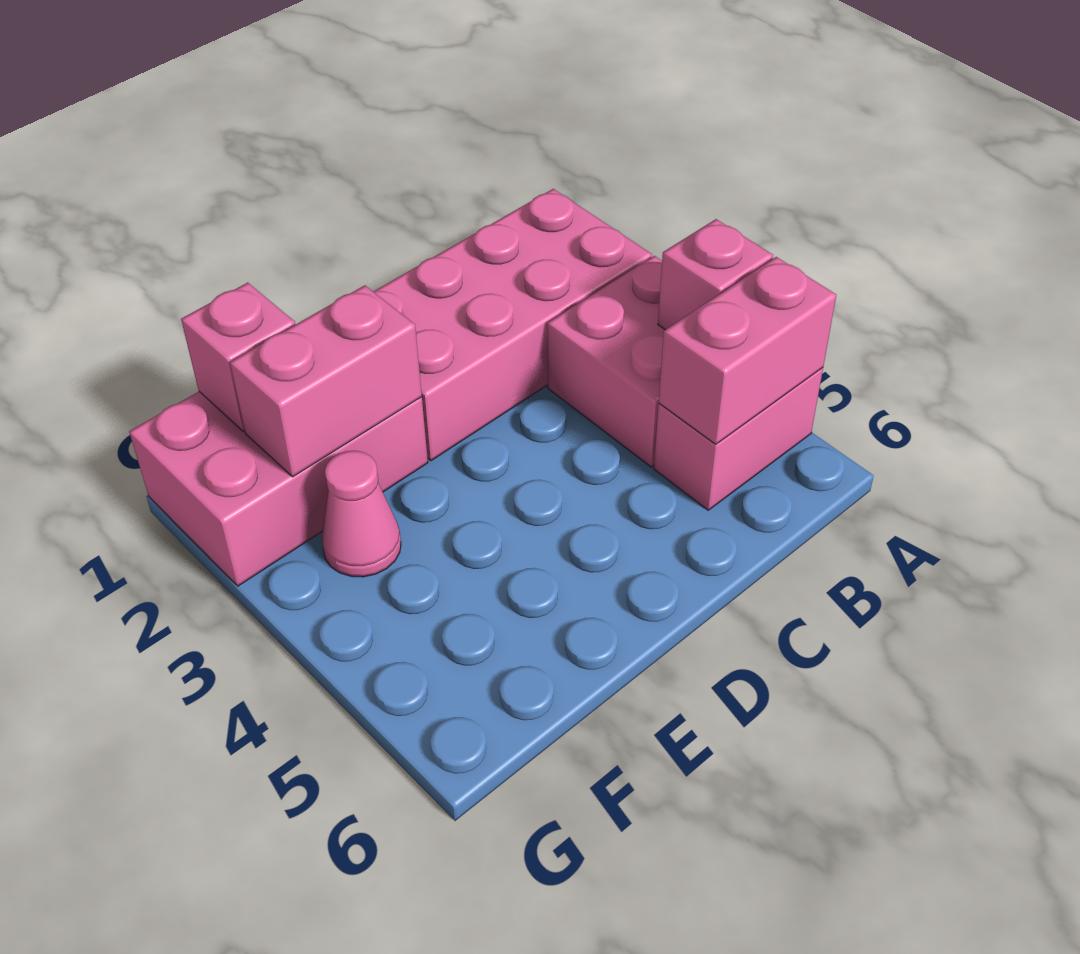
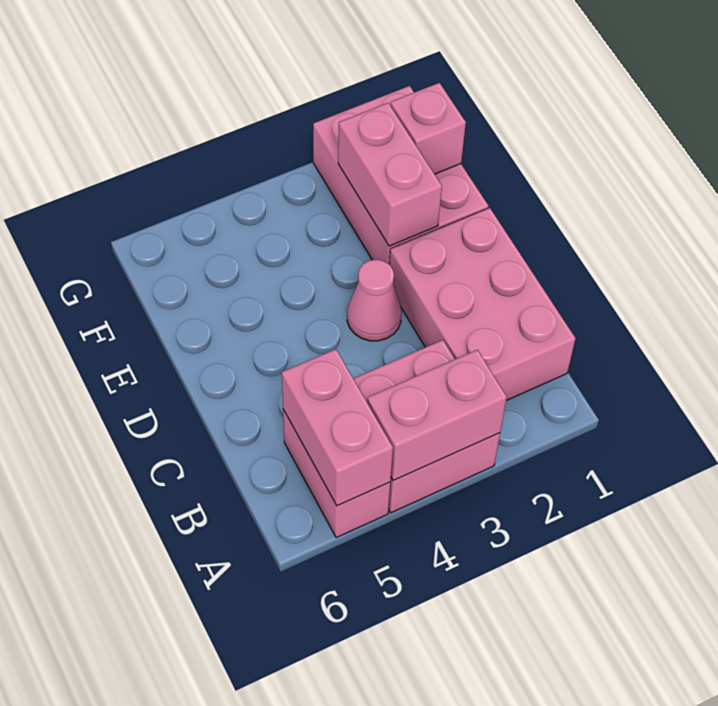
pink 2x4 brick [374,189,652,461] -> pink 2x3 brick [389,208,576,400]
pink 1x1 brick [658,219,773,330] -> pink 1x2 brick [367,350,507,481]
pink 1x1 cone [321,451,401,577] -> pink 1x1 cone moved to [347,260,401,341]

